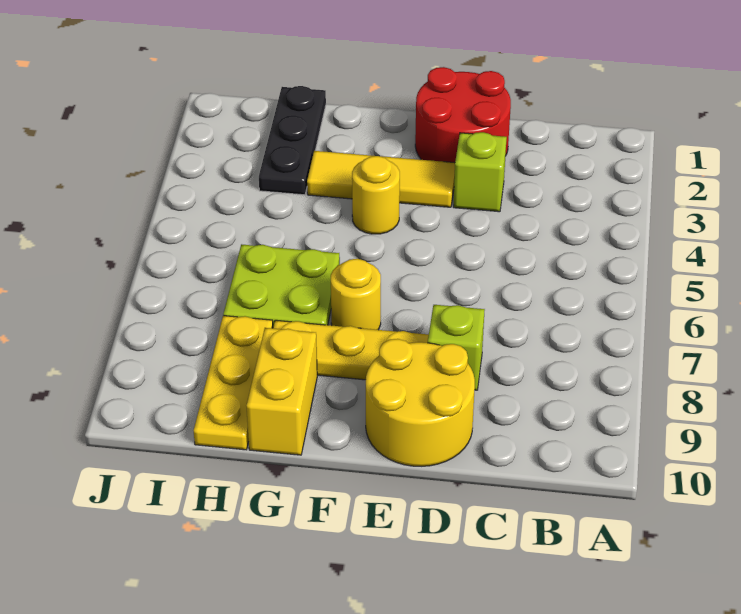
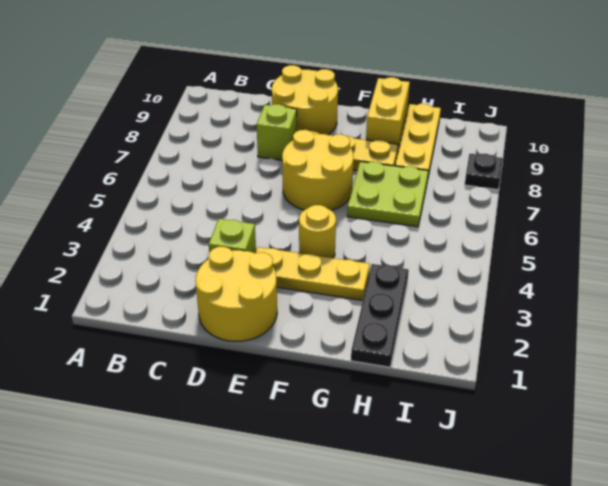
red 2x2 round brick [415,67,511,163] -> yellow 2x2 round brick [195,247,277,341]
yellow 1x3 tile [307,151,455,207] -> yellow 1x3 plate [256,247,370,301]
yellow 1x1 round brick [331,259,381,330] -> yellow 2x2 round brick [282,130,354,210]
none -> black 1x1 plate [465,154,503,189]

